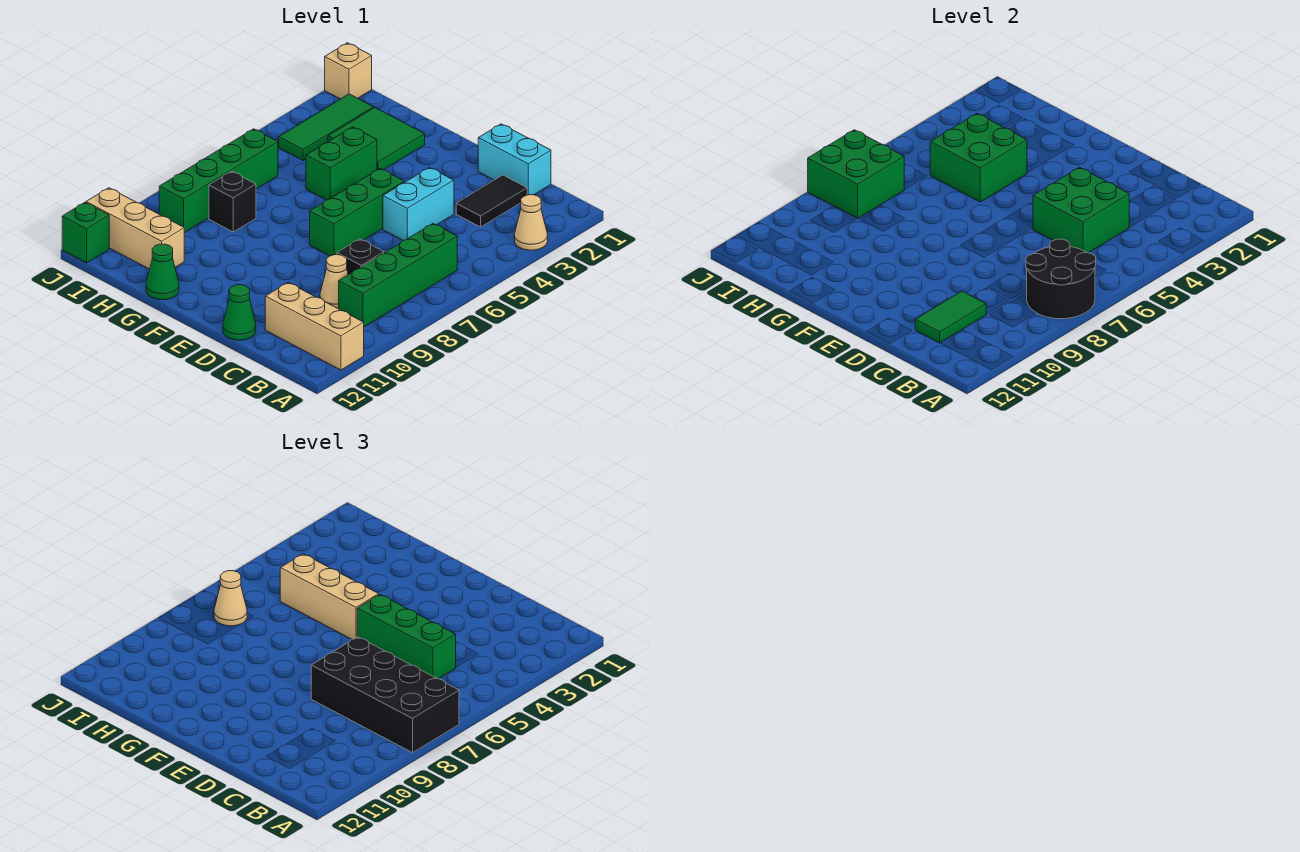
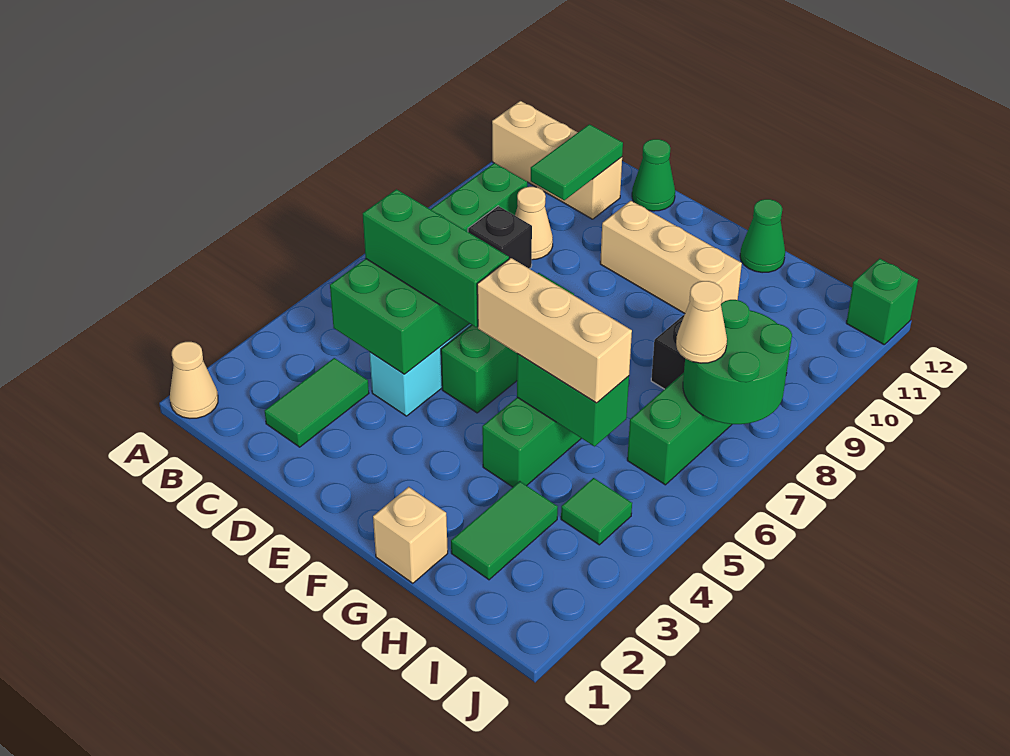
tan 1x1 cone [514,195,548,250] -> tan 1x1 cone moved to [170,342,218,418]
black 2x2 round brick [1026,239,1096,319] -> none
black 2x4 brick [311,637,459,753] -> none
cyan 1x2 brick [478,124,551,195] -> none
black 1x2 tile [456,175,527,227] -> green 1x2 tile [265,358,369,447]
green 2x2 tile [328,107,425,170] -> green 1x2 tile [451,482,558,580]
green 2x2 brick [930,114,1027,202] -> green 1x2 brick [517,354,629,446]
tan 1x3 brick [86,188,184,269] -> tan 1x3 brick moved to [600,201,742,314]
green 1x3 tile [279,94,374,160] -> green 1x1 tile [561,478,632,545]
green 2x2 brick [808,130,905,218] -> green 2x2 round brick [683,300,792,424]
tan 1x1 brick [325,43,372,99] -> tan 1x1 brick moved to [373,487,448,583]

